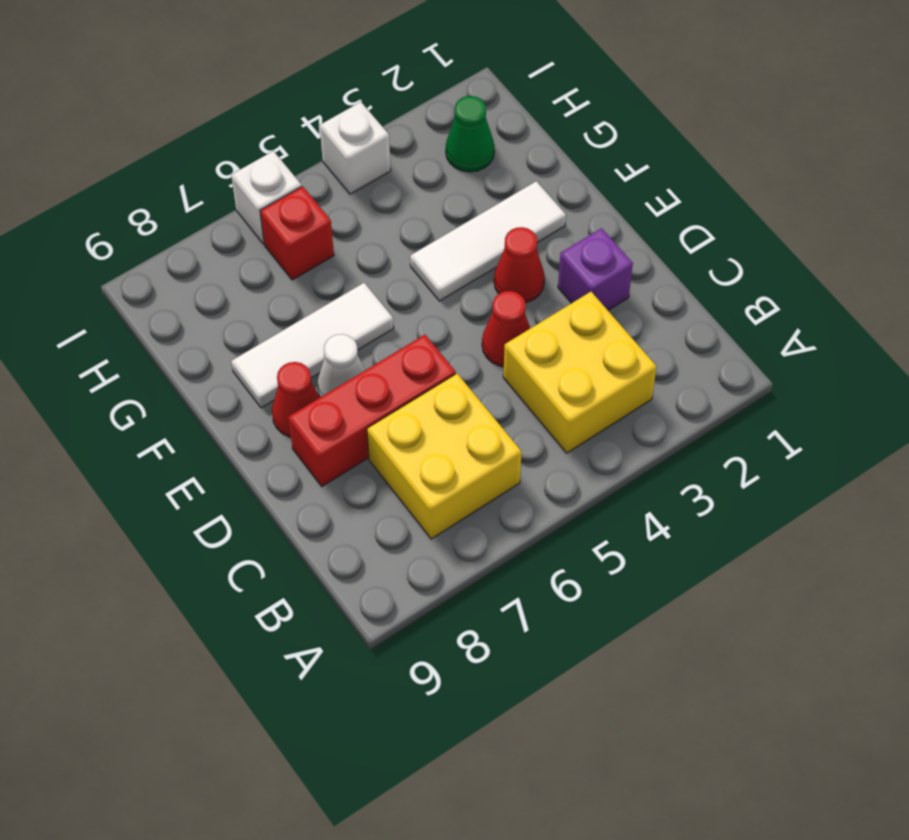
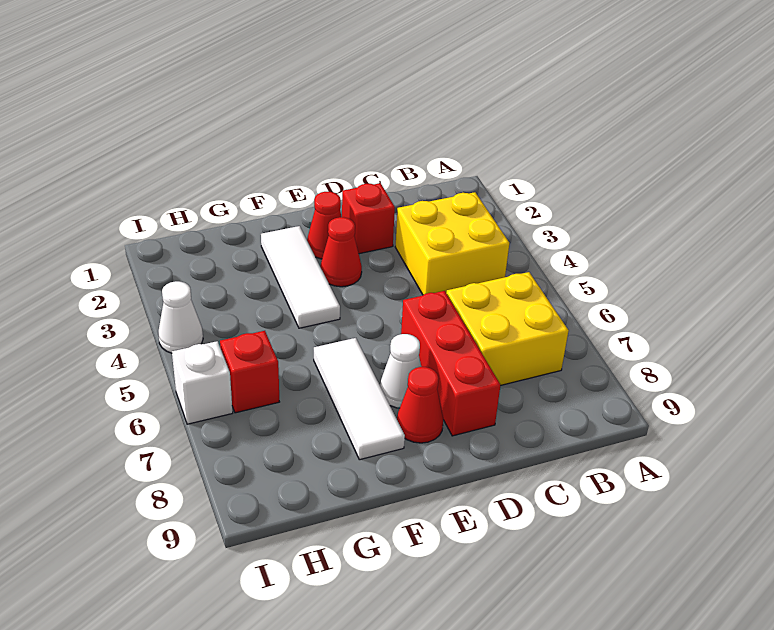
purple 1x1 brick [558,228,633,310] -> red 1x1 brick [342,183,395,254]
red 1x1 cone [482,291,530,367] -> red 1x1 cone moved to [307,192,342,259]
green 1x1 cone [446,96,494,172] -> none
white 1x1 brick [320,102,391,194] -> white 1x1 cone [158,281,203,353]

